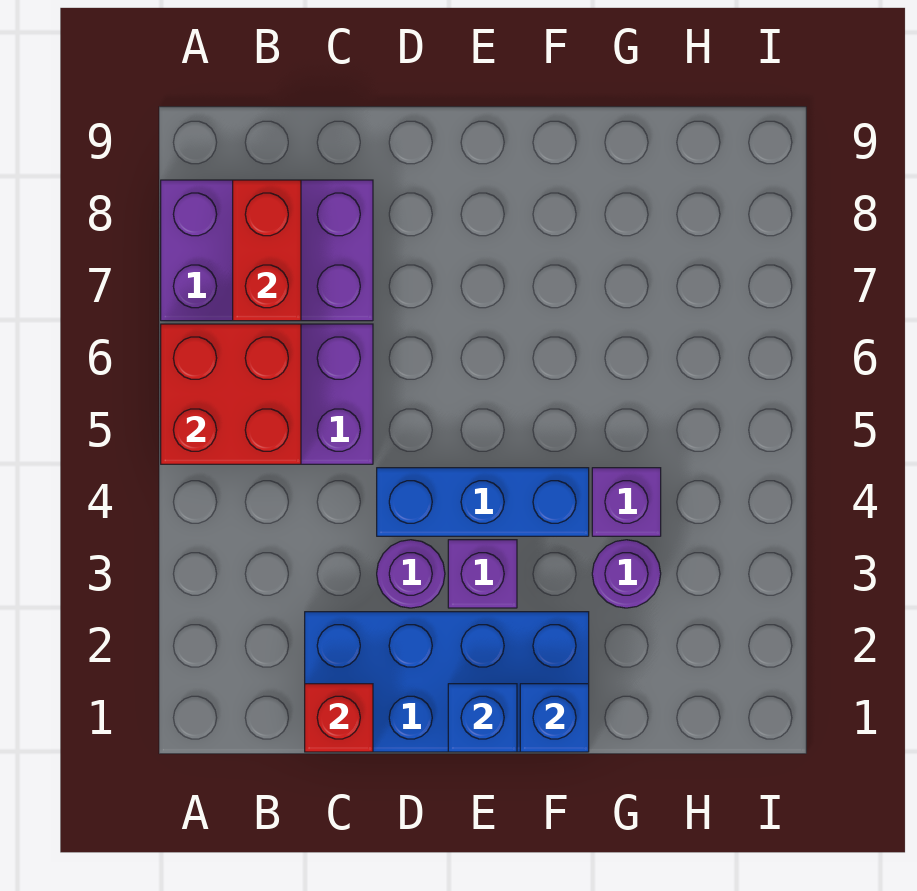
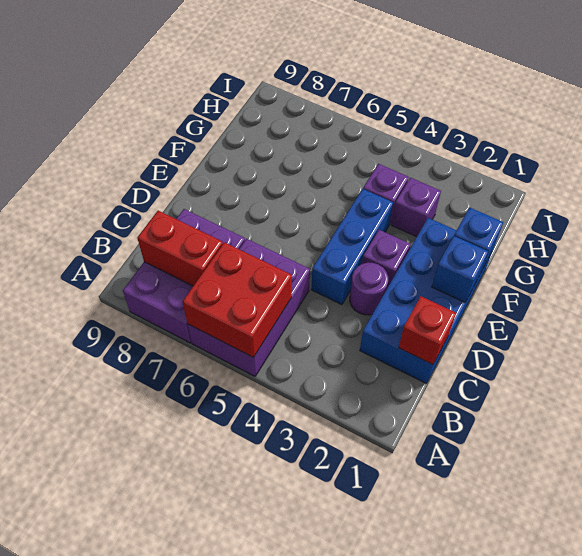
purple 1x1 round brick [592,540,661,608] -> purple 1x1 brick [391,178,441,237]

